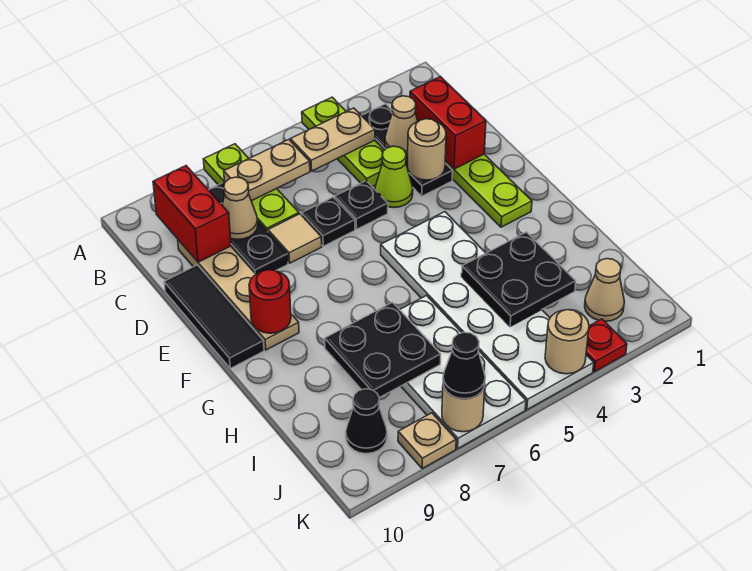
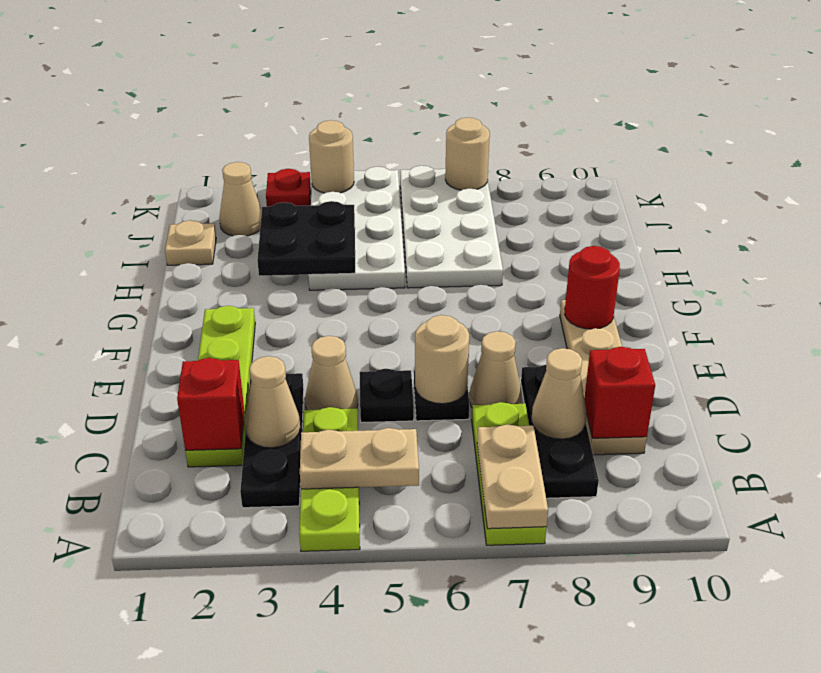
tan 1x2 plate [224,140,310,201] -> tan 1x2 plate turned to [477,424,548,529]
red 1x2 brick [153,166,231,262] -> red 1x1 brick [584,347,655,438]
red 1x2 brick [410,77,486,169] -> red 1x1 brick [177,358,244,450]
tan 1x1 round brick [408,119,446,180] -> tan 1x1 round brick moved to [415,315,469,404]
lime 1x1 cone [375,146,413,208] -> tan 1x1 cone [305,336,358,410]
tan 1x1 tile [268,214,322,263] -> tan 1x1 cone [469,331,522,407]
black 1x3 tile [164,265,264,368] -> none
white 2x6 plate [381,212,594,410] -> white 2x4 plate [309,167,405,290]
black 2x2 plate [325,302,441,398] -> none
black 1x1 cone [346,389,387,454] -> none
black 1x1 cone [443,332,485,399] -> none
tan 1x1 plate [398,413,456,468] -> tan 1x1 plate moved to [165,220,216,265]

